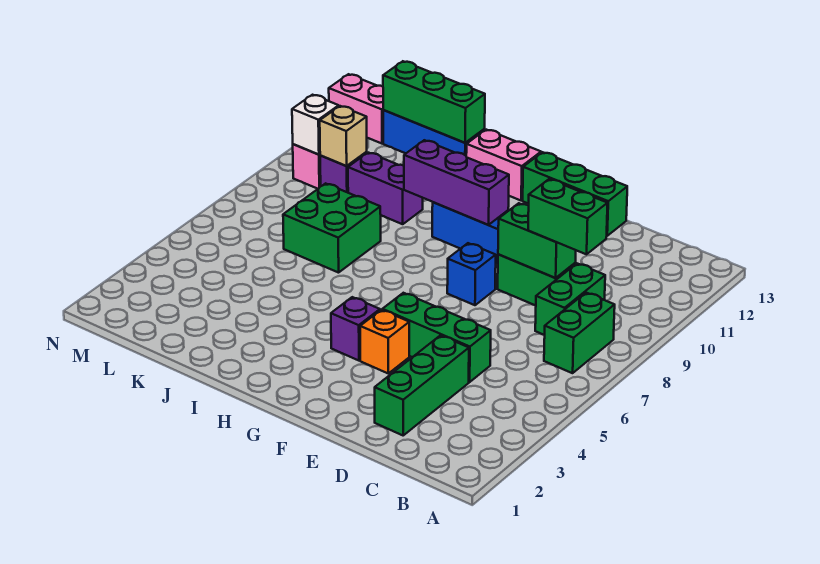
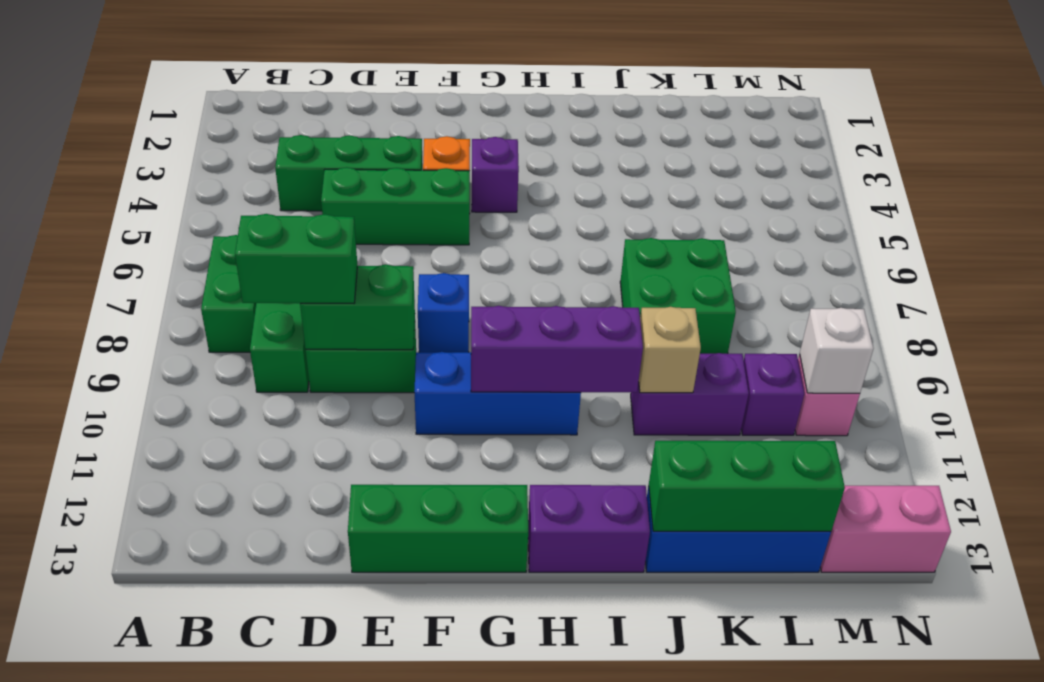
green 1x3 brick [375,335,469,435] -> green 1x3 brick turned to [275,135,423,211]
pink 1x2 brick [466,130,541,200] -> purple 1x2 brick [528,485,650,572]
tan 1x1 brick [320,106,367,166] -> tan 1x1 brick moved to [639,307,701,393]

